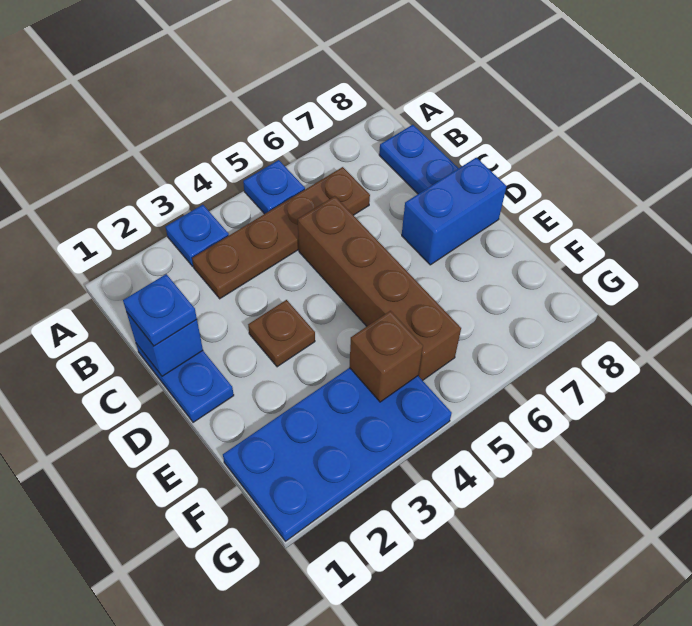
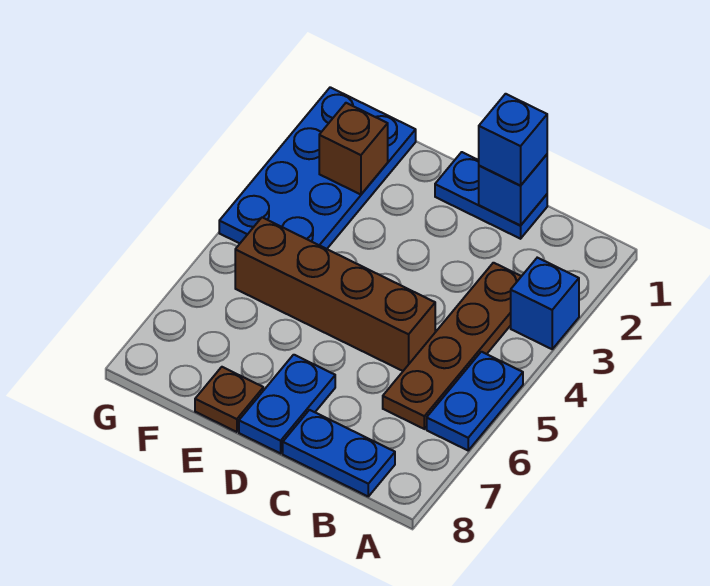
blue 1x1 plate [166,205,229,266] -> blue 1x1 brick [511,258,579,349]
blue 1x1 plate [243,160,305,214] -> blue 1x2 plate [427,352,523,450]
blue 1x1 plate [123,274,197,346] -> blue 1x1 brick [479,94,547,186]
brown 1x1 plate [248,300,315,367] -> brown 1x1 plate moved to [195,367,263,432]
blue 1x2 brick [402,158,507,265] -> blue 1x2 plate [239,355,335,453]
brown 1x1 brick [350,311,423,402] -> brown 1x1 brick moved to [319,103,388,195]

